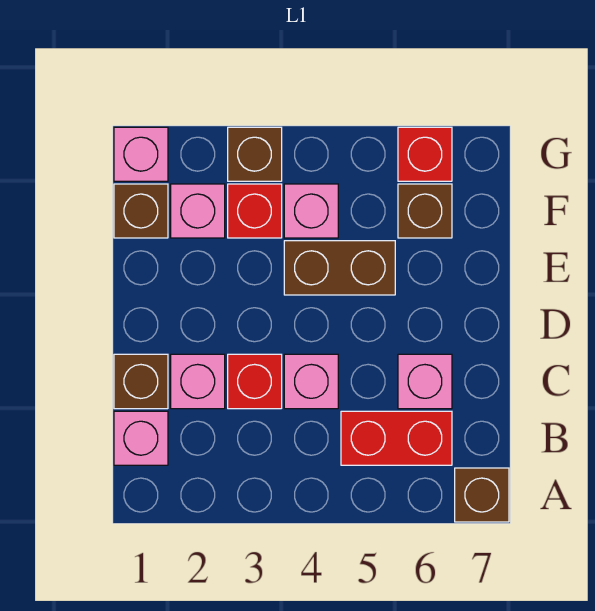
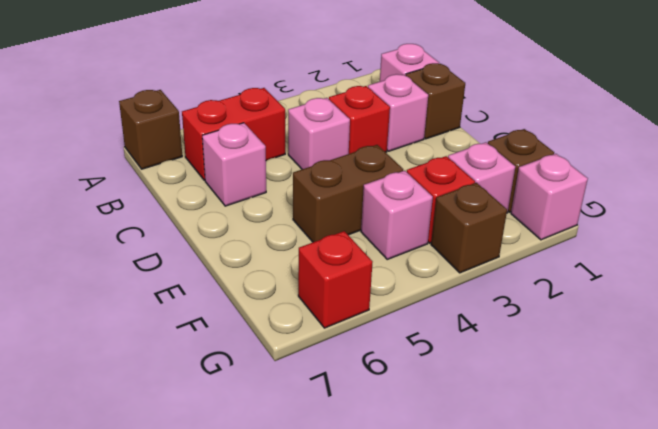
brown 1x1 brick [398,184,452,238] -> none

